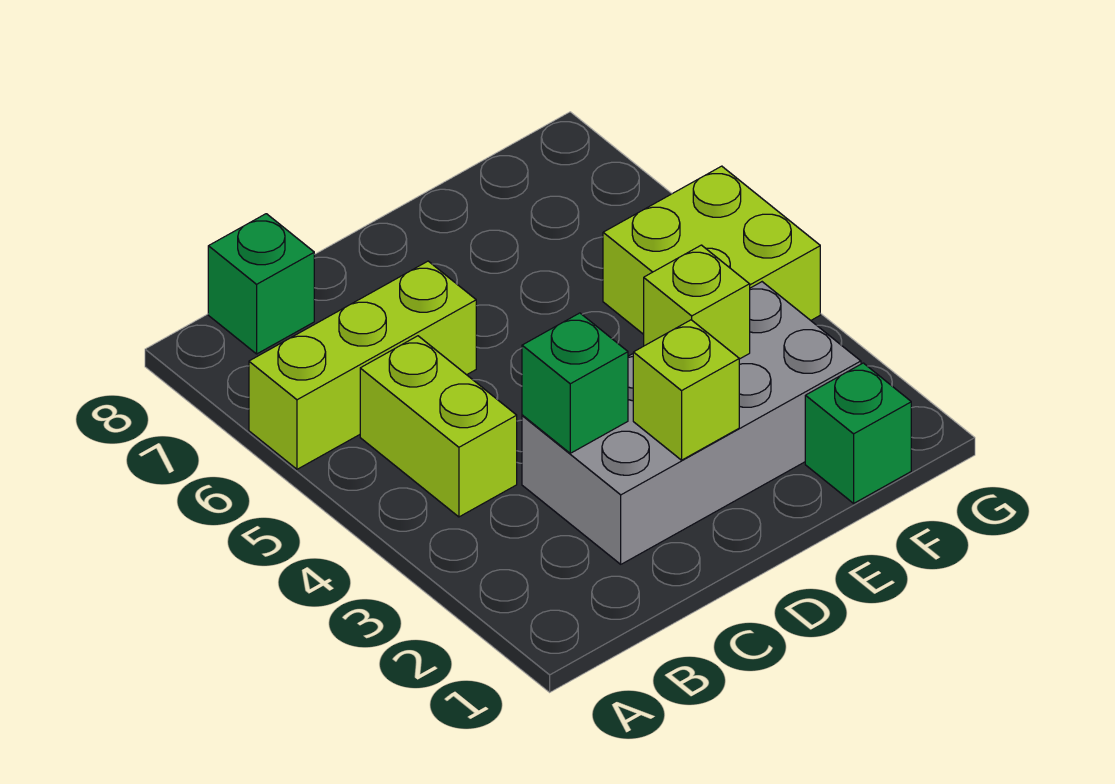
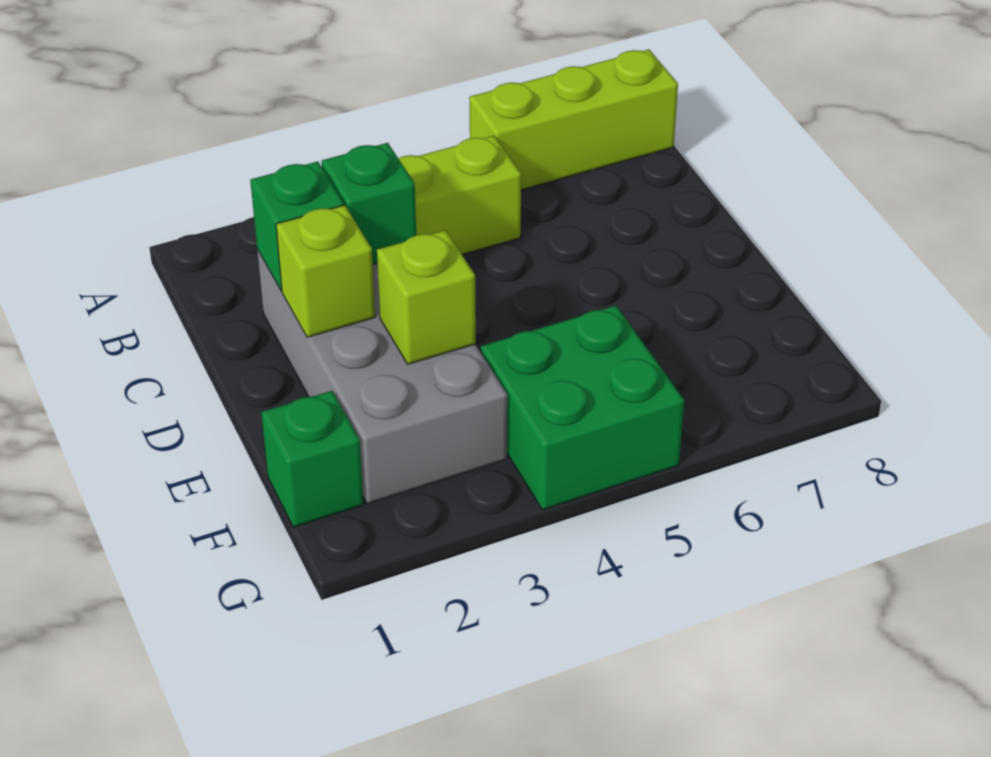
lime 1x3 brick [249,261,476,469] -> lime 1x3 brick turned to [469,49,678,190]
green 1x1 brick [208,214,314,354] -> green 1x1 brick moved to [250,161,344,291]
lime 2x2 brick [603,166,820,334] -> green 2x2 brick [481,306,684,510]

